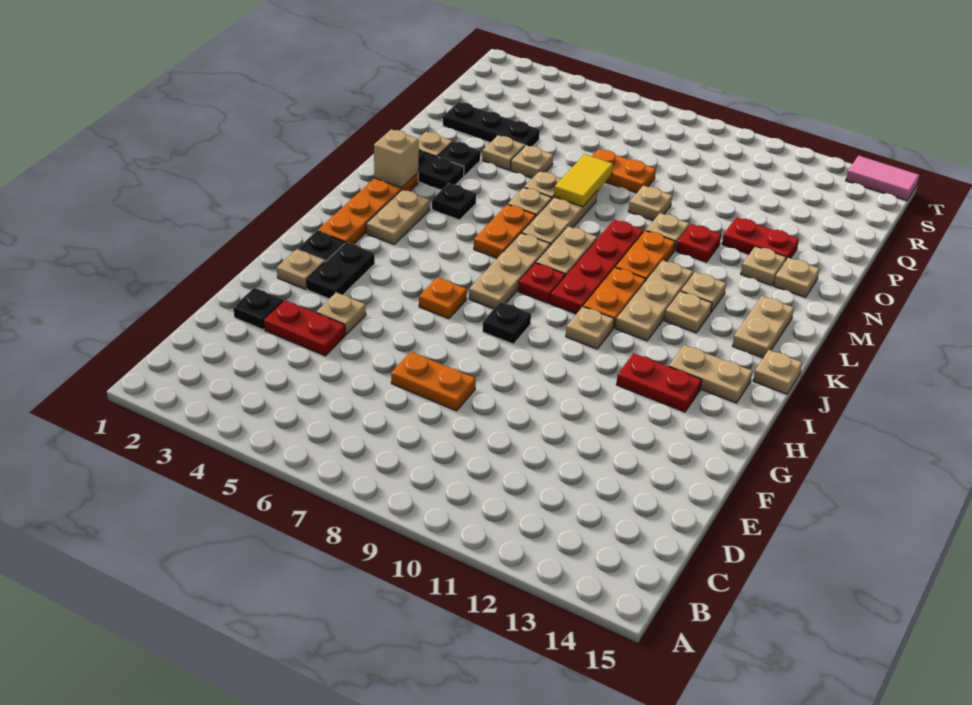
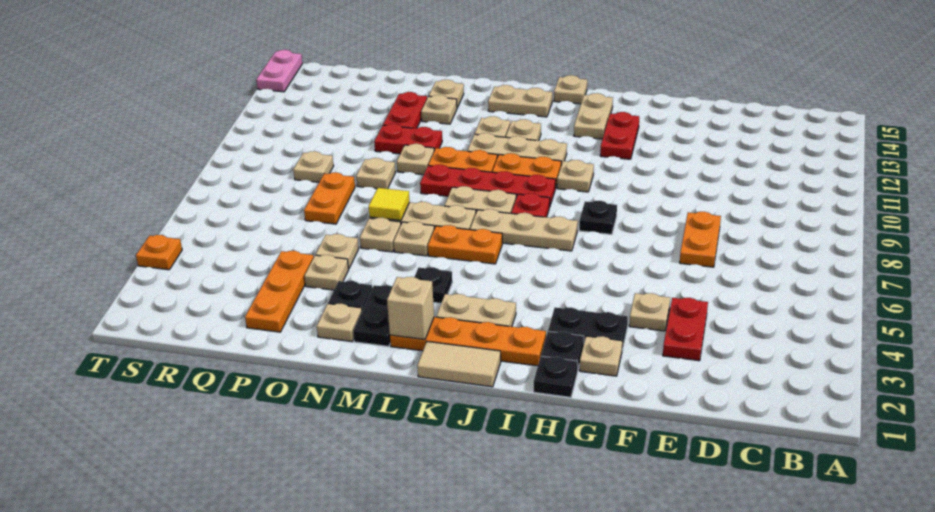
black 1x1 plate [233,288,283,330] -> black 1x1 plate moved to [534,356,578,397]
orange 1x1 plate [419,277,467,319] -> orange 1x1 plate moved to [136,235,182,270]
none -> tan 1x2 tile [417,342,501,387]
yellow 1x2 tile [554,154,613,207] -> yellow 1x1 tile [369,188,410,221]
red 1x1 plate [676,224,721,262] -> red 1x2 plate [374,124,442,154]
black 1x3 plate [443,102,540,146] -> orange 1x3 plate [245,251,314,332]
none -> tan 1x1 plate [293,151,333,182]
pink 1x2 tile [846,156,919,201] -> pink 1x2 plate [256,50,303,92]

